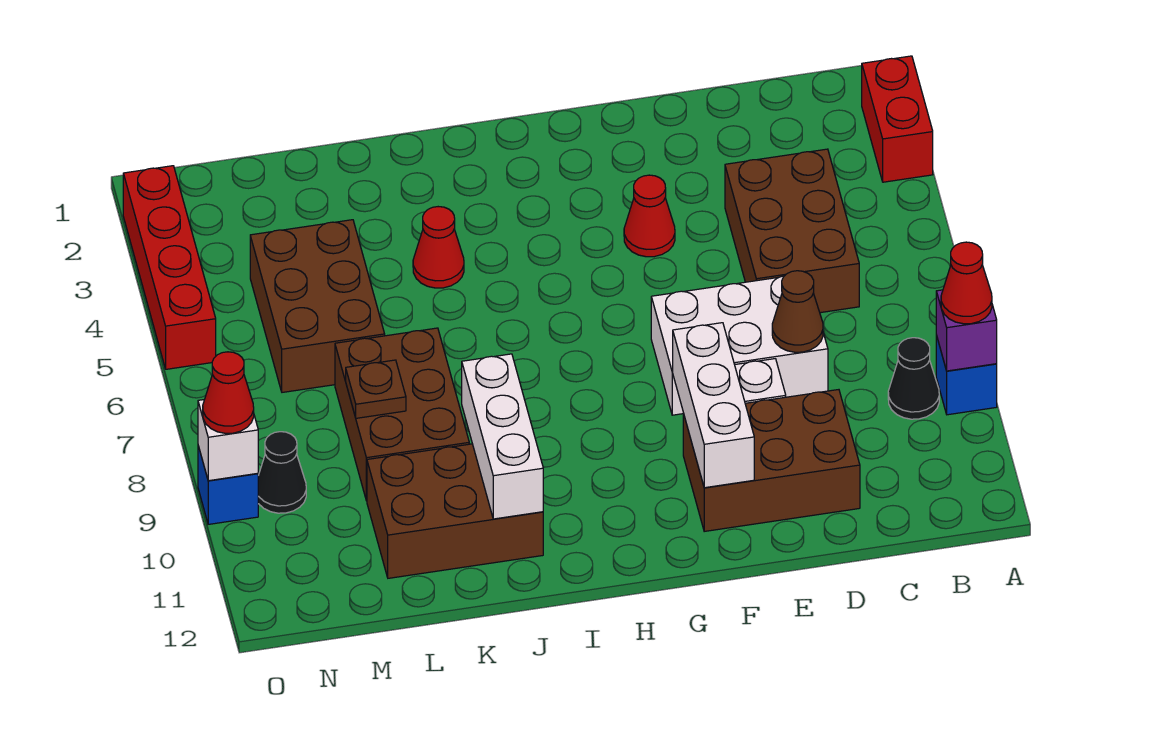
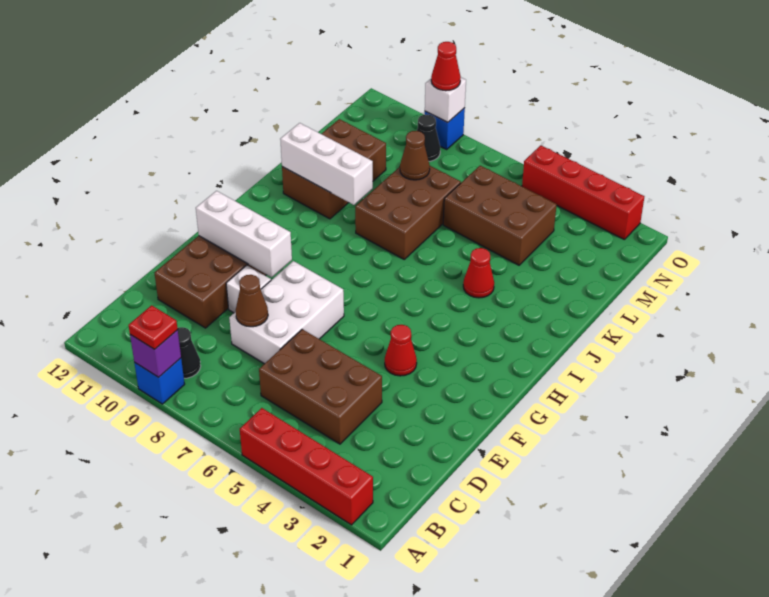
red 1x2 brick [862,56,933,182] -> red 1x4 brick [240,408,373,525]
red 1x1 cone [941,242,992,324] -> red 1x1 plate [129,305,178,349]
brown 2x3 brick [335,328,469,501] -> brown 2x3 brick turned to [355,166,461,259]
brown 1x1 plate [346,360,406,418] -> brown 1x1 cone [400,131,430,180]

